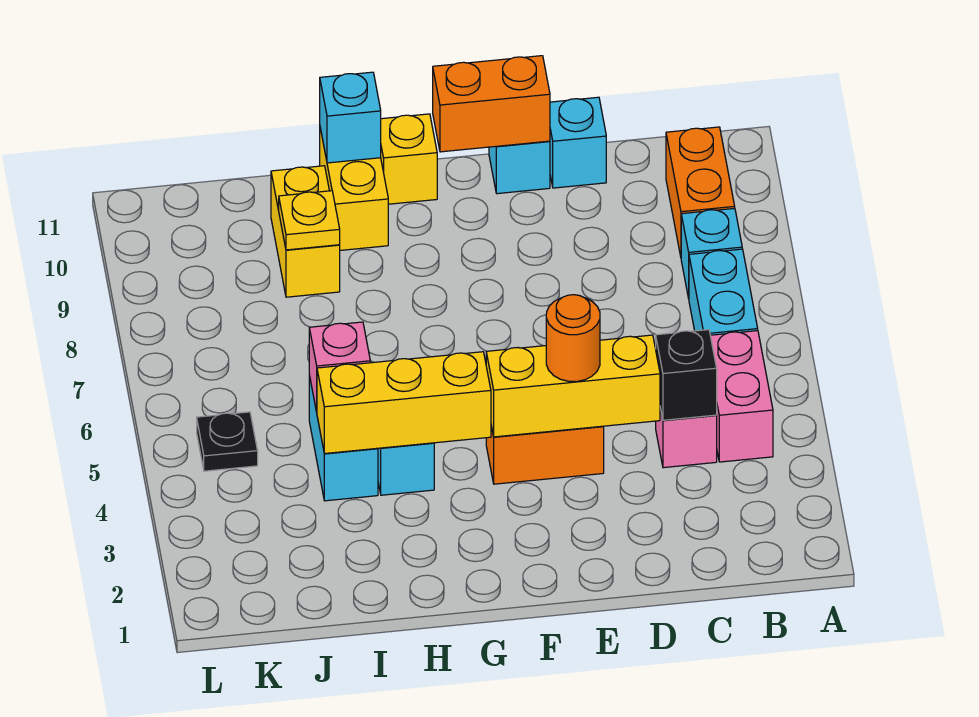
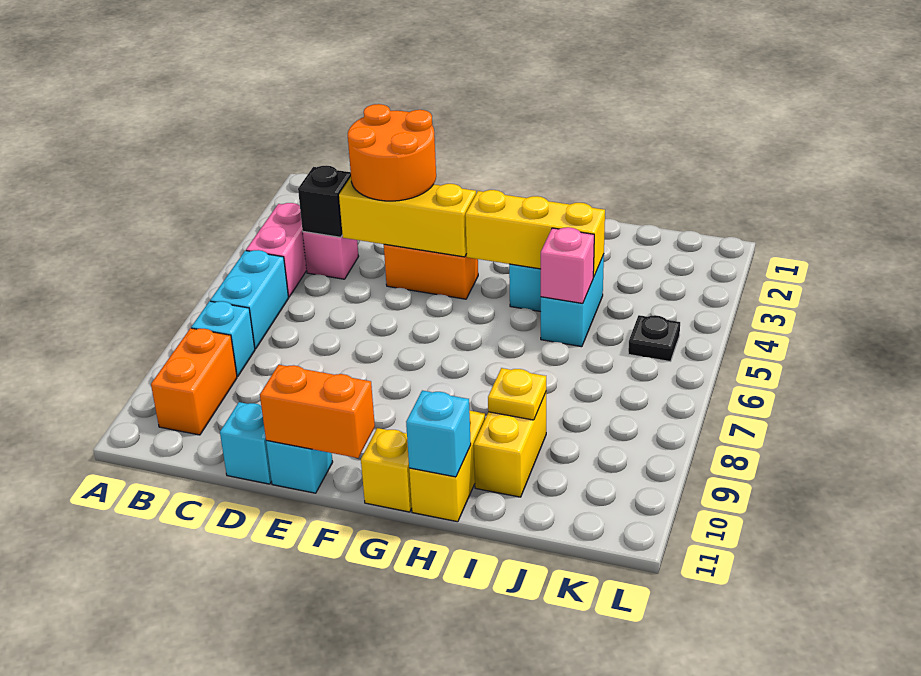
orange 1x1 round brick [546,295,600,382] -> orange 2x2 round brick [348,104,436,201]

